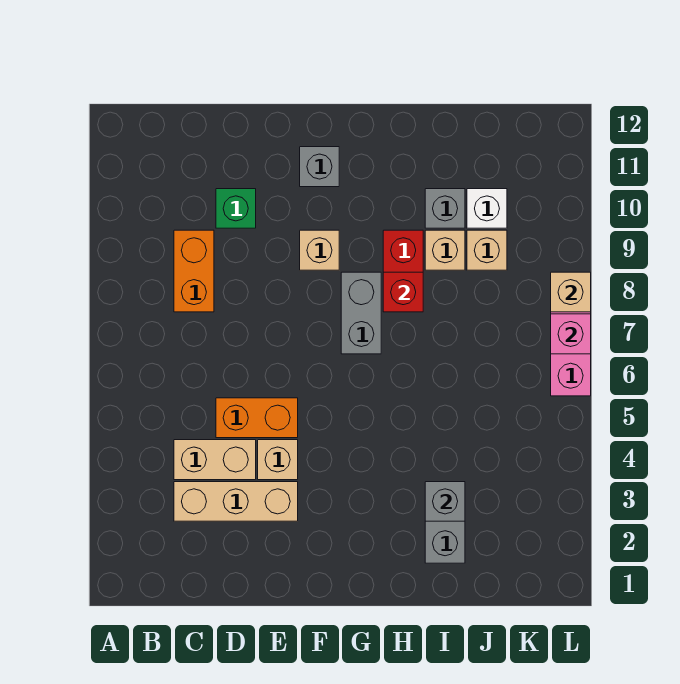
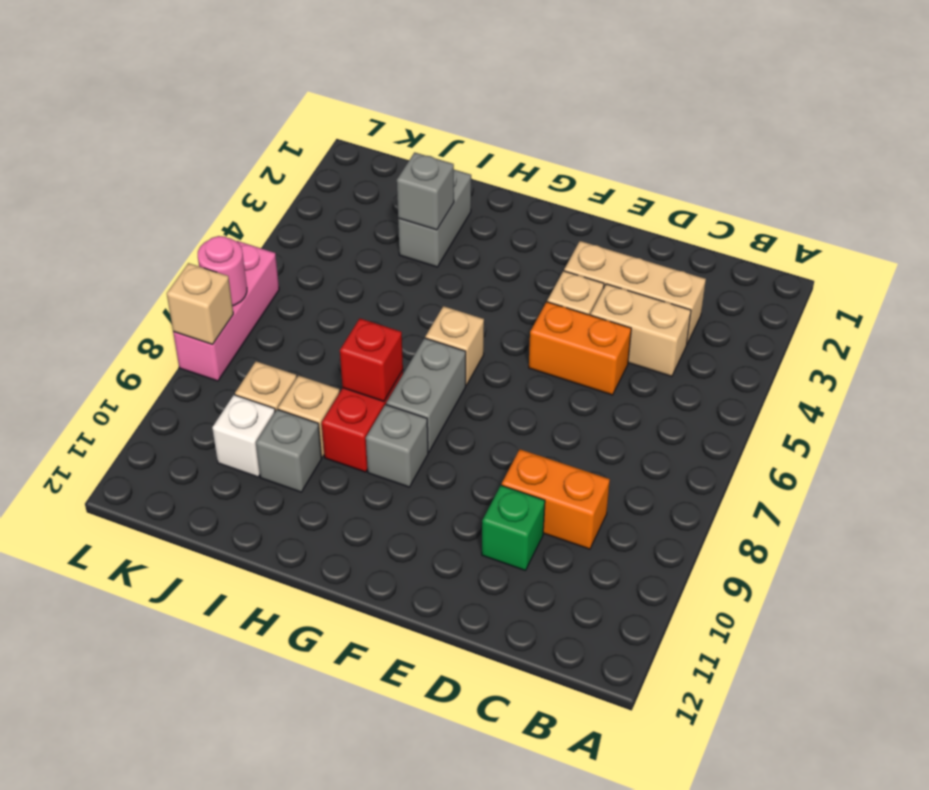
orange 1x2 brick [174,230,214,312] -> orange 1x2 brick turned to [502,449,610,549]
tan 1x1 brick [300,230,339,270] -> tan 1x1 brick moved to [425,306,484,385]
grey 1x1 brick [300,147,339,187] -> grey 1x1 brick moved to [366,404,428,487]
pink 1x1 brick [551,314,591,354] -> pink 1x1 round brick [198,236,247,306]

